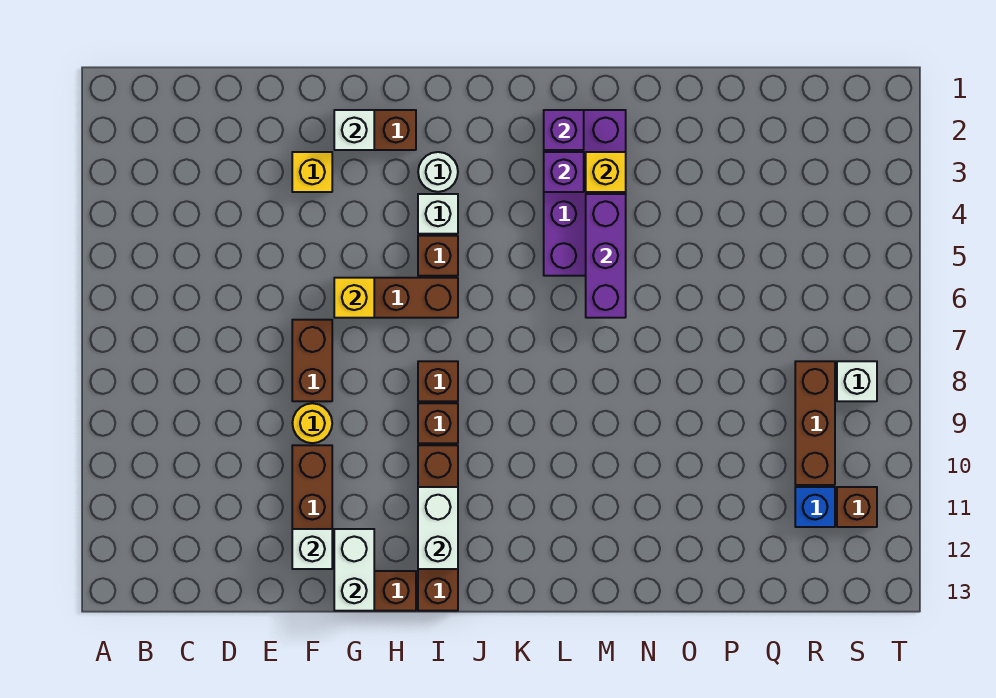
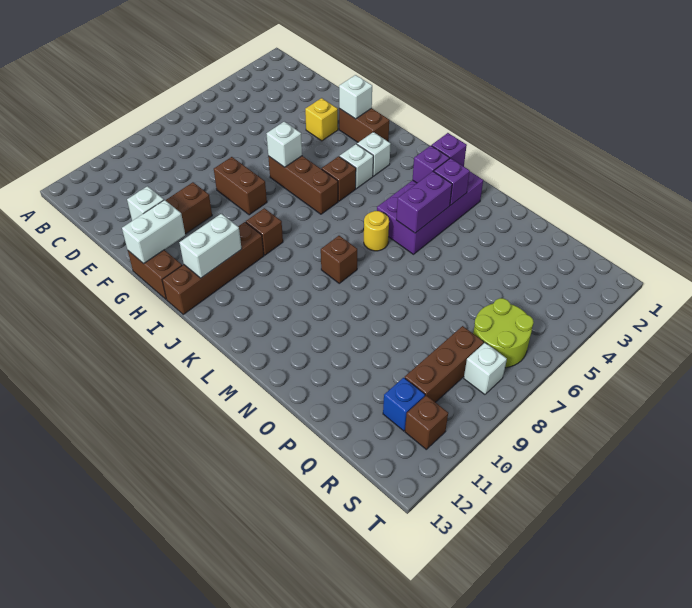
brown 1x2 brick [292,320,332,401] -> brown 1x2 brick turned to [214,157,267,215]
yellow 1x1 round brick [292,403,332,443] -> yellow 1x1 round brick moved to [364,211,389,251]
yellow 1x1 brick [334,278,374,318] -> white 1x1 brick [266,122,302,167]
white 1x1 round brick [418,152,458,192] -> white 1x1 brick [357,132,391,176]
brown 1x1 brick [418,361,458,401] -> brown 1x1 brick moved to [321,236,357,283]
yellow 1x1 brick [586,152,626,192] -> purple 1x1 brick [434,158,470,206]
purple 1x3 brick [586,194,626,318] -> purple 1x2 brick [396,172,452,233]
none -> lime 2x2 round brick [473,298,534,368]

